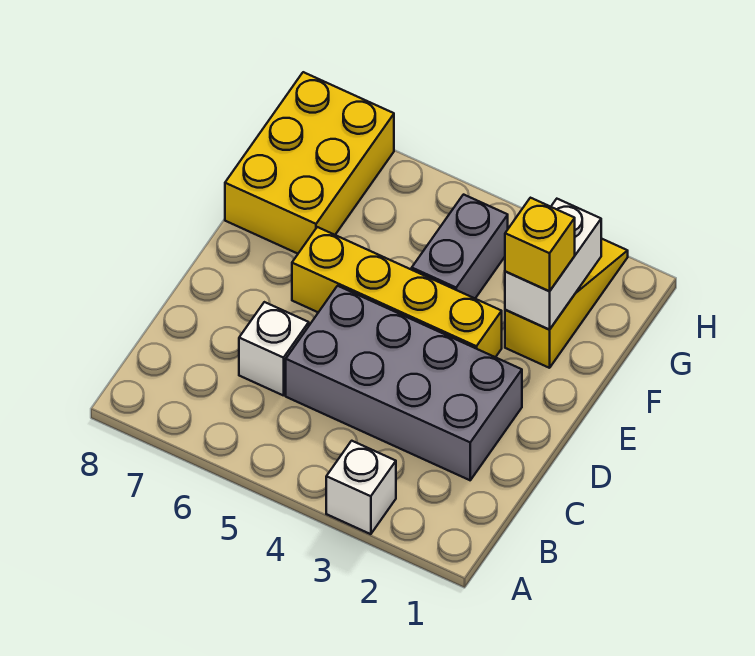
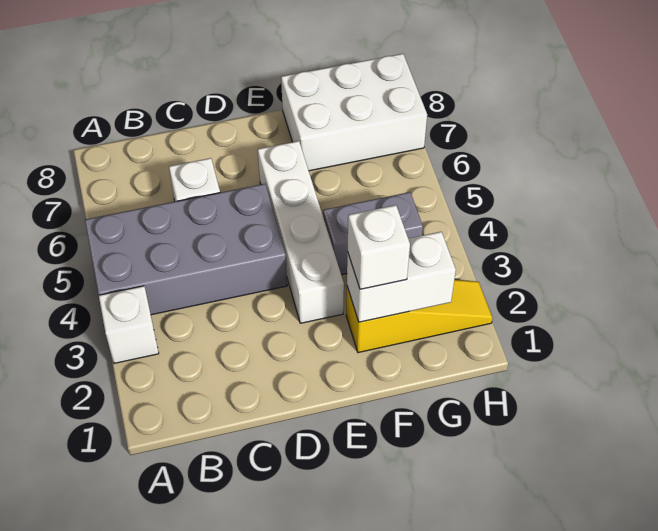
grey 2x4 brick [286,286,522,480] -> grey 2x4 brick turned to [85,184,287,315]
yellow 1x4 brick [292,227,502,357] -> white 1x4 brick [258,141,344,323]
yellow 1x1 brick [505,198,575,291] -> white 1x1 brick [348,205,410,289]
yellow 2x3 brick [225,72,394,254] -> white 2x3 brick [281,54,427,171]

